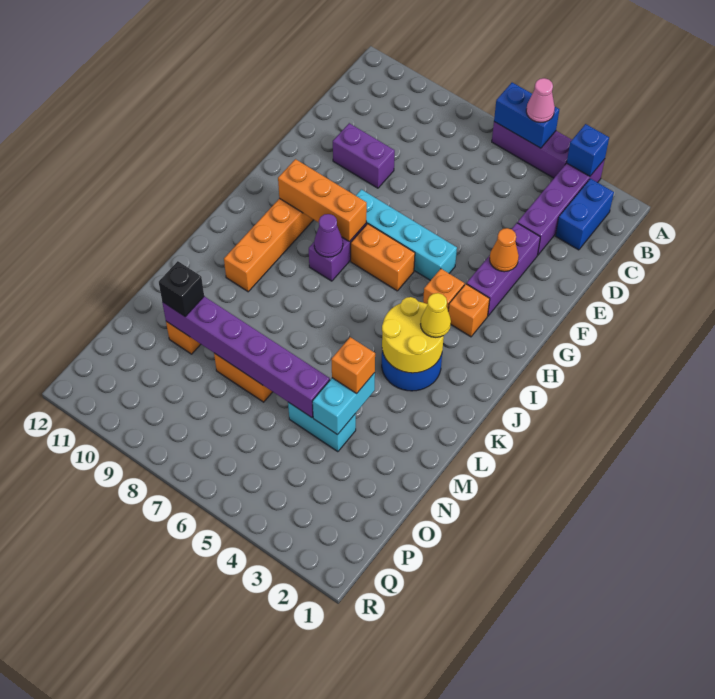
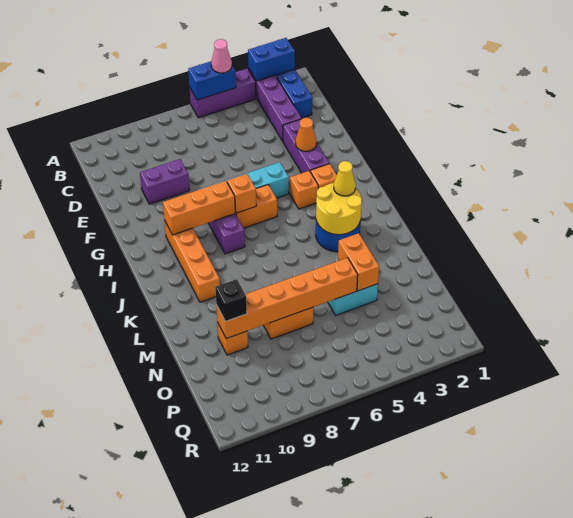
blue 1x1 brick [567,124,609,176] -> blue 1x2 brick [248,38,295,81]
purple 1x1 cone [314,214,343,257] -> none
cyan 1x2 brick [312,373,375,435] -> orange 1x2 brick [338,233,379,291]
orange 1x1 brick [331,337,375,394] -> orange 1x1 brick moved to [227,174,256,213]
purple 1x6 brick [162,296,330,418] -> orange 1x6 brick [216,258,358,339]

